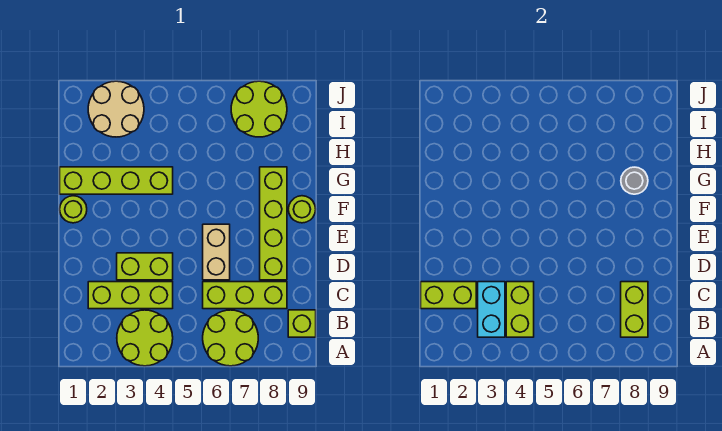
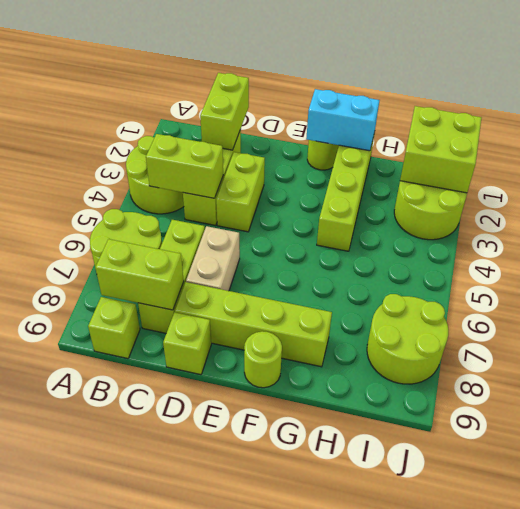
cyan 1x2 brick [478,282,505,337] -> cyan 1x2 brick moved to [306,89,379,151]
tan 1x2 brick [203,224,230,280] -> tan 1x2 brick turned to [186,226,240,291]
none -> lime 1x1 brick [163,312,211,375]
grey 1x1 round brick [621,167,648,194] -> none
none -> lime 2x2 brick [400,106,481,193]
tan 2x2 round brick [88,81,144,137] -> lime 2x2 round brick [394,181,467,240]

